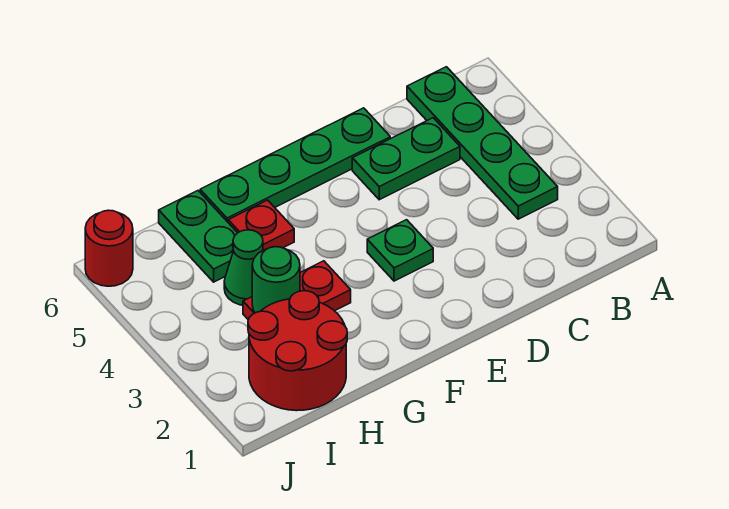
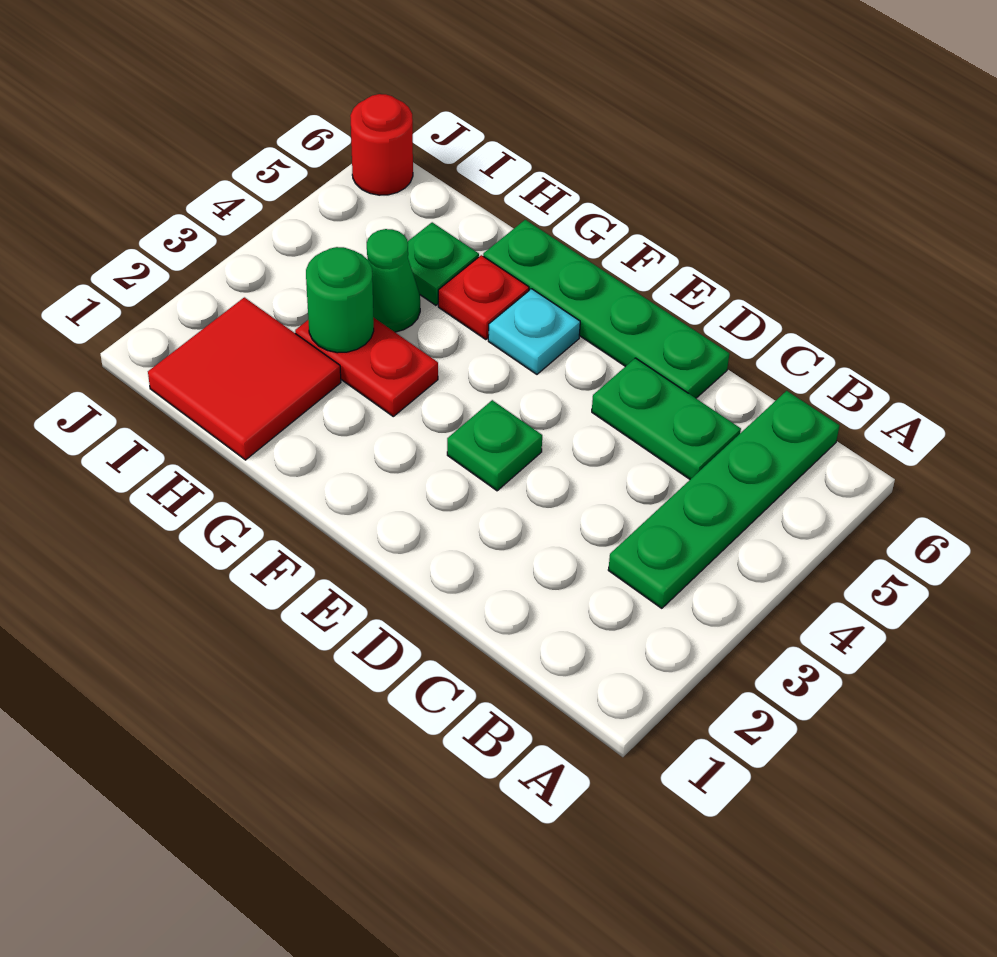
none -> cyan 1x1 plate [488,289,580,374]
red 2x2 round brick [248,291,347,411] -> red 2x2 tile [148,297,341,460]
green 1x2 plate [159,191,237,282] -> green 1x1 plate [408,222,479,305]

